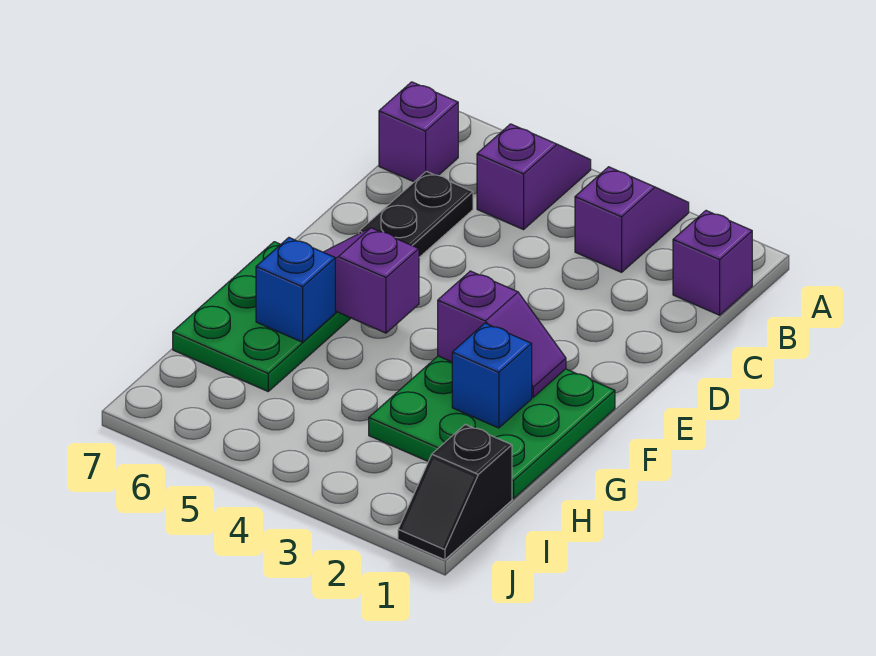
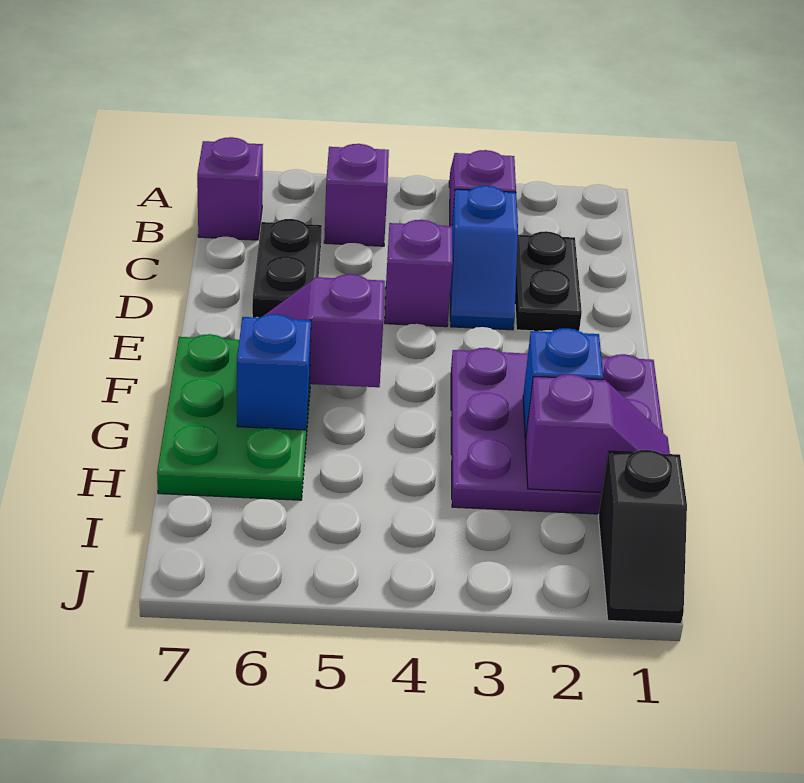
purple 1x1 brick [673,211,752,315] -> purple 1x1 brick moved to [385,220,453,327]
none -> black 1x2 plate [515,231,582,331]
none -> blue 1x2 slope [450,186,518,330]
green 3x3 plate [369,356,615,499] -> purple 3x3 plate [451,348,663,514]
purple 1x2 slope [438,271,566,397] -> purple 1x2 slope moved to [525,374,670,492]

